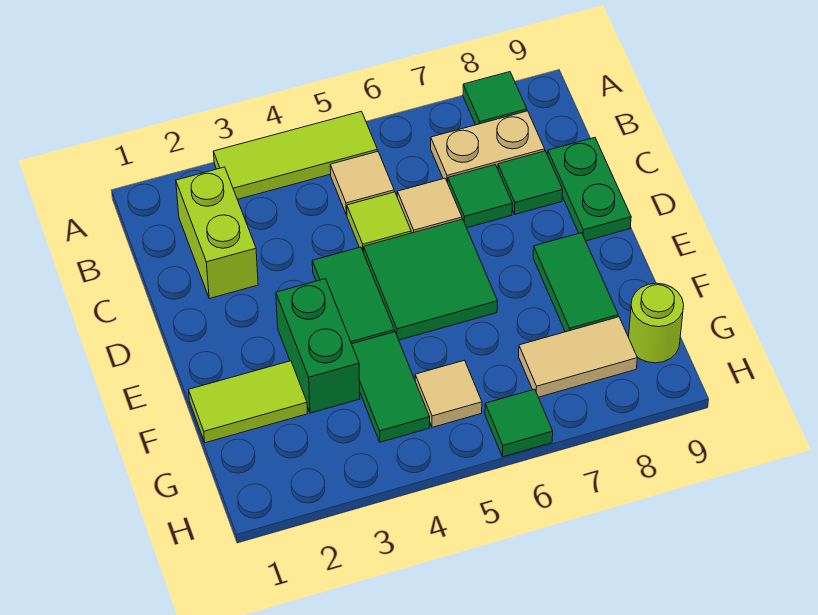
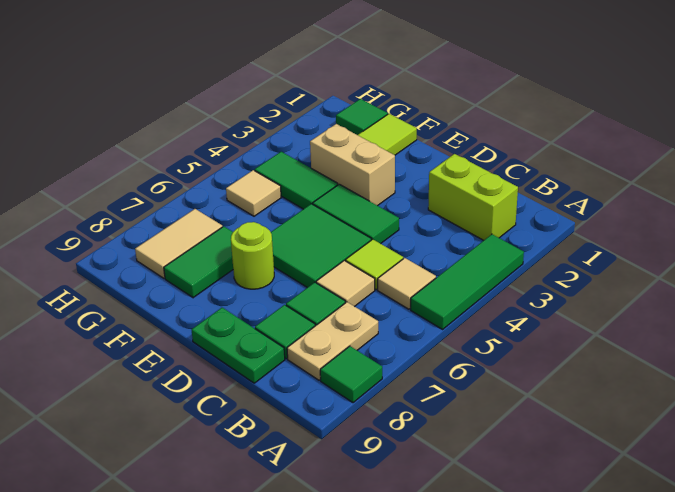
lime 1x3 tile [213,111,377,199] -> green 1x3 tile [411,234,524,329]
green 1x2 brick [276,279,360,413] -> tan 1x2 brick [310,124,395,206]
green 1x2 tile [533,233,618,332] -> green 1x2 tile turned to [164,226,233,298]
lime 1x1 round brick [629,283,684,363] -> lime 1x1 round brick moved to [231,222,274,289]
green 1x1 tile [485,389,553,457] -> green 1x1 tile moved to [336,99,388,135]

